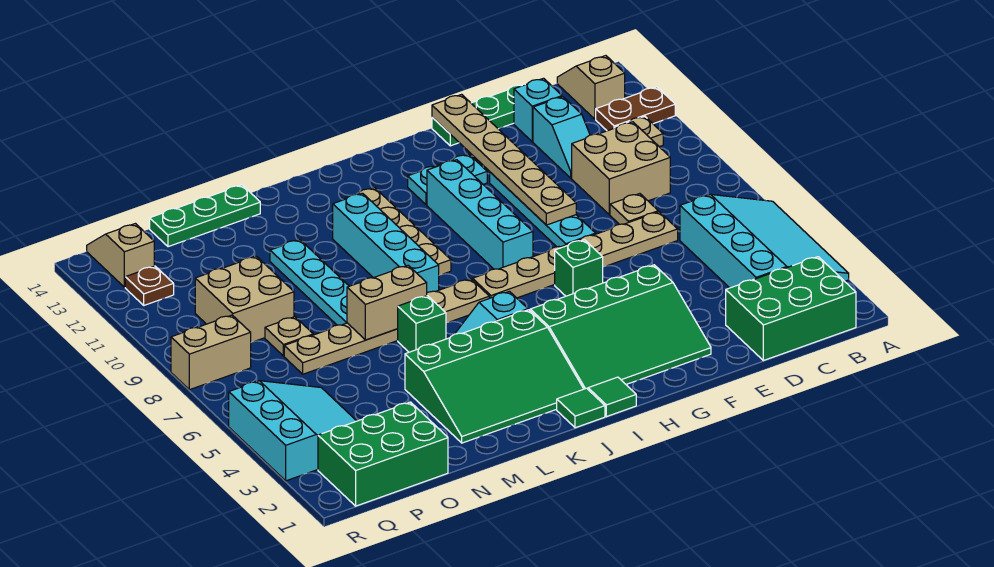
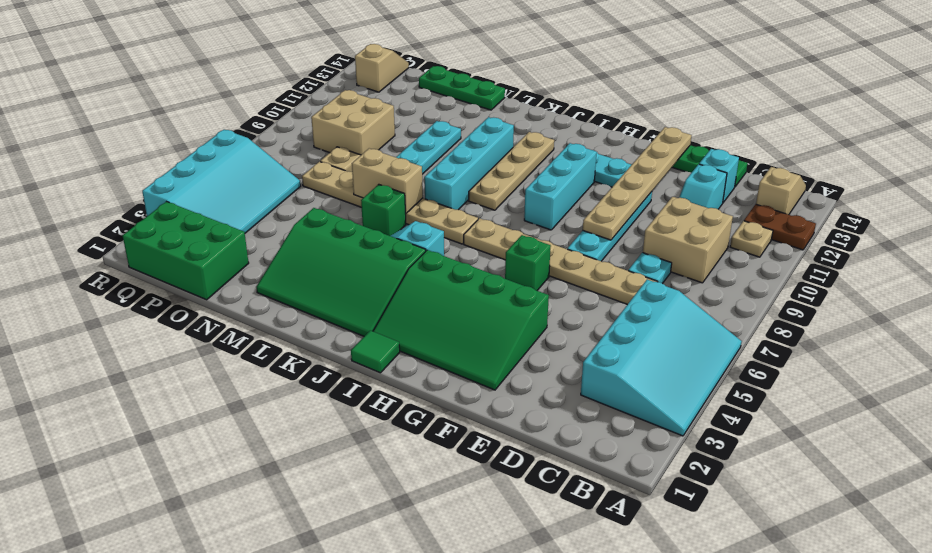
green 2x3 brick [726,257,856,361] -> none
tan 1x1 plate [610,194,658,224] -> cyan 1x1 plate [628,253,672,284]
cyan 1x4 brick [427,160,533,269] -> cyan 1x3 brick [524,143,597,230]
green 1x1 tile [557,388,605,428] -> none
cyan 3x3 slope [229,381,356,481] -> cyan 3x4 slope [142,130,301,233]
tan 1x2 brick [171,315,251,390] -> none
brown 1x1 plate [125,266,174,305] -> none

